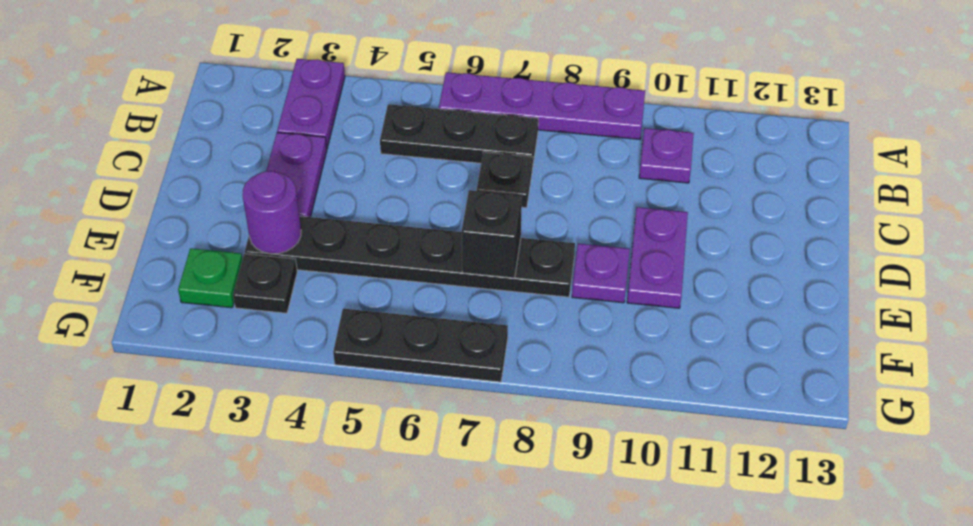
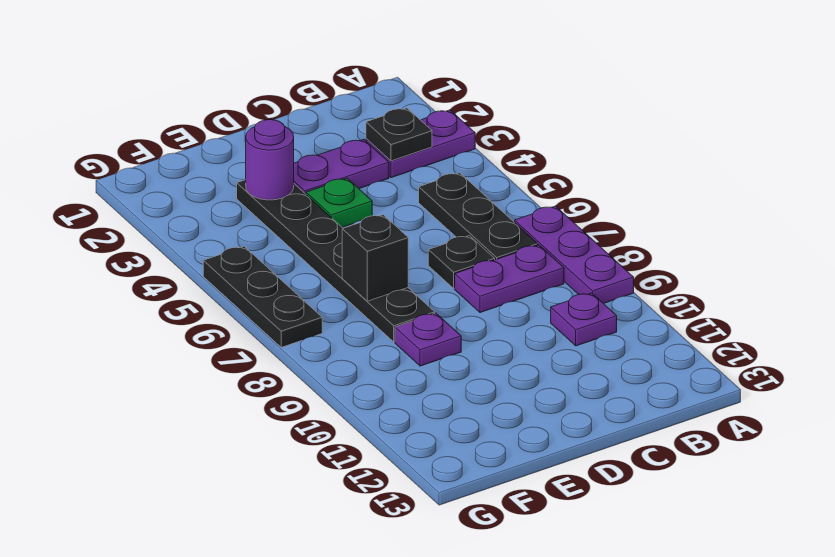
purple 1x4 plate [439,72,645,139] -> purple 1x3 plate [515,206,634,304]
purple 1x2 plate [627,207,688,308] -> purple 1x2 plate moved to [455,245,564,313]
green 1x1 plate [178,248,242,308] -> green 1x1 plate moved to [306,178,372,227]
black 1x1 plate [233,254,297,313] -> black 1x1 plate moved to [366,108,432,161]

